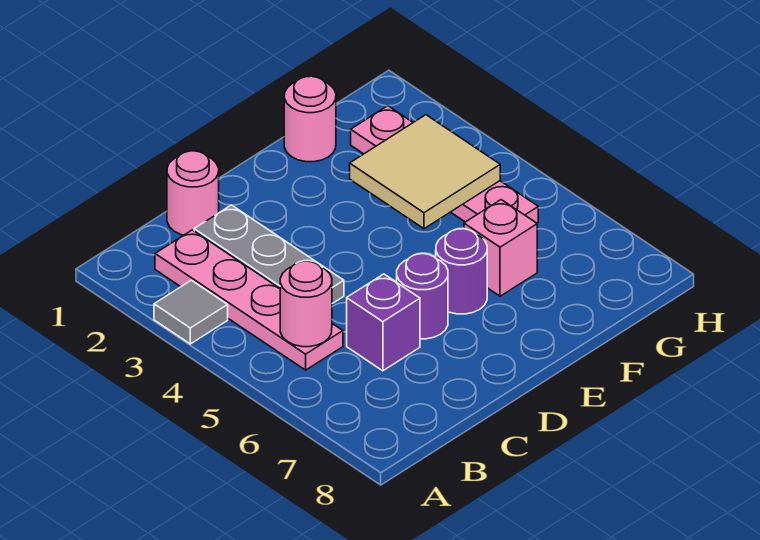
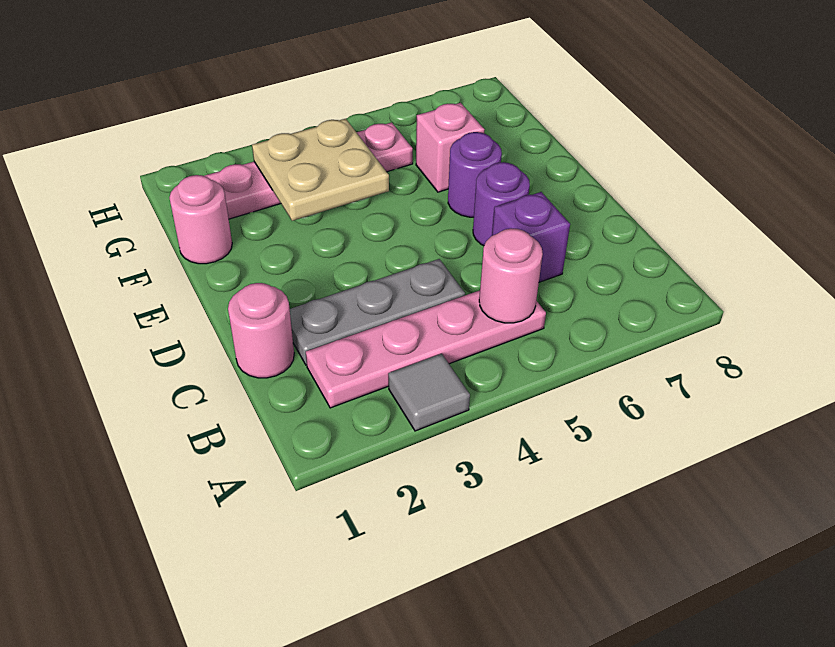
tan 2x2 tile [350,115,500,229] -> tan 2x2 plate [252,119,389,221]

